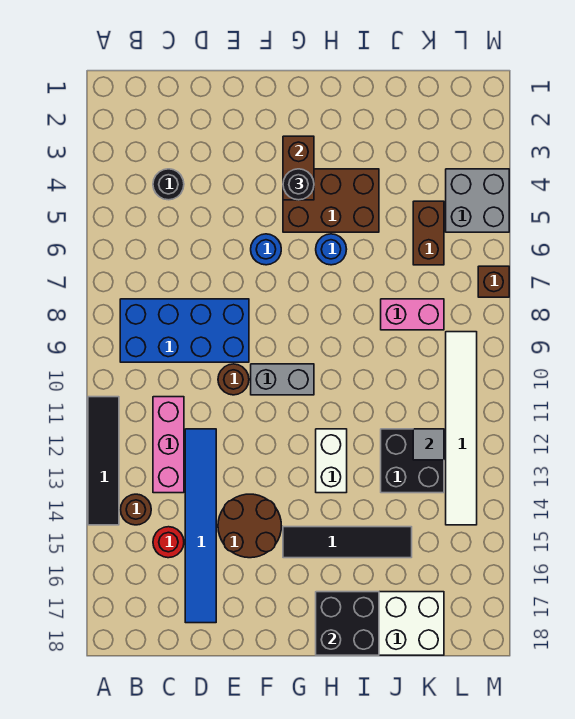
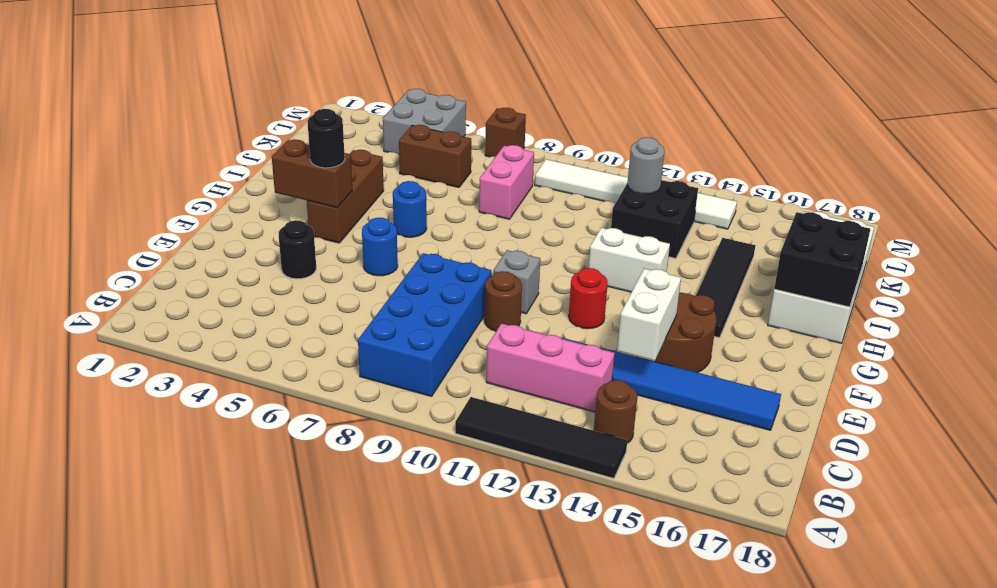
black 1x1 round brick [153,169,184,200] -> black 1x1 round brick moved to [279,220,316,279]
red 1x1 round brick [153,527,184,558] -> red 1x1 round brick moved to [569,268,608,329]
none -> white 1x2 brick [617,268,681,361]
grey 1x2 brick [251,364,314,395] -> grey 1x1 brick [494,250,540,314]
brown 2x3 brick [283,169,379,232] -> brown 1x3 brick [307,150,384,243]
grey 1x1 tile [413,429,444,460] -> grey 1x1 round brick [627,137,665,194]

